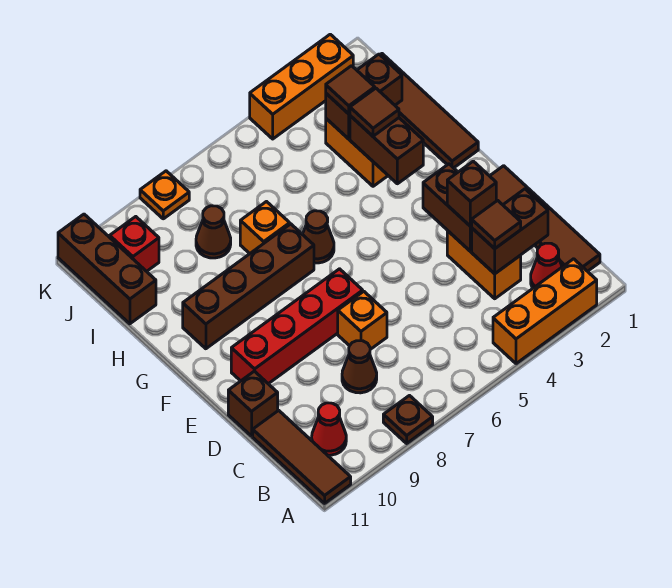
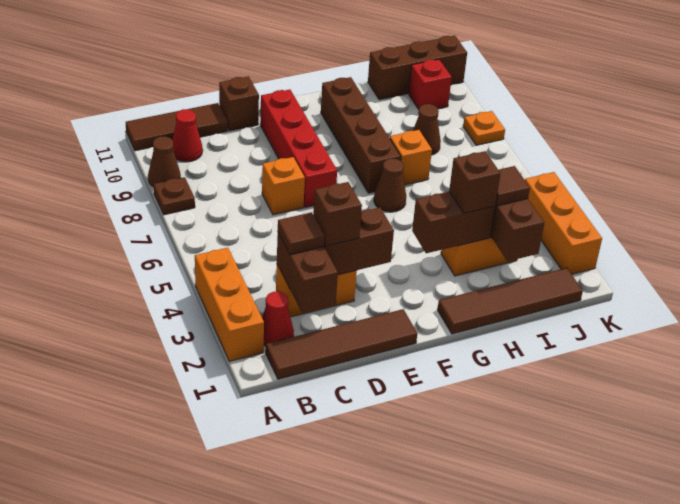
brown 1x1 cone [342,341,377,393] -> brown 1x1 cone moved to [148,137,181,187]
brown 1x1 tile [350,88,399,136] -> brown 1x1 brick [449,151,501,213]

